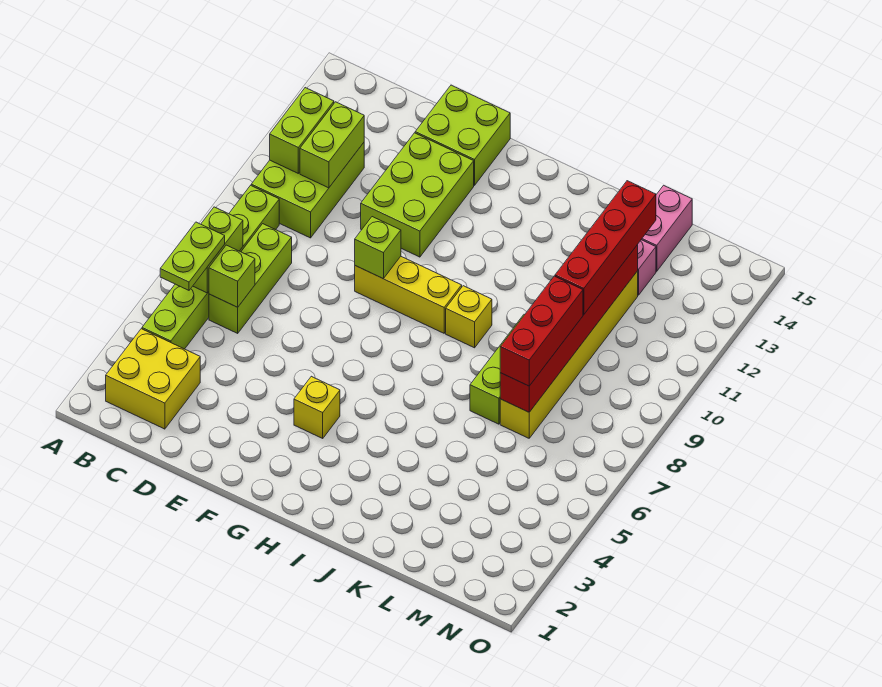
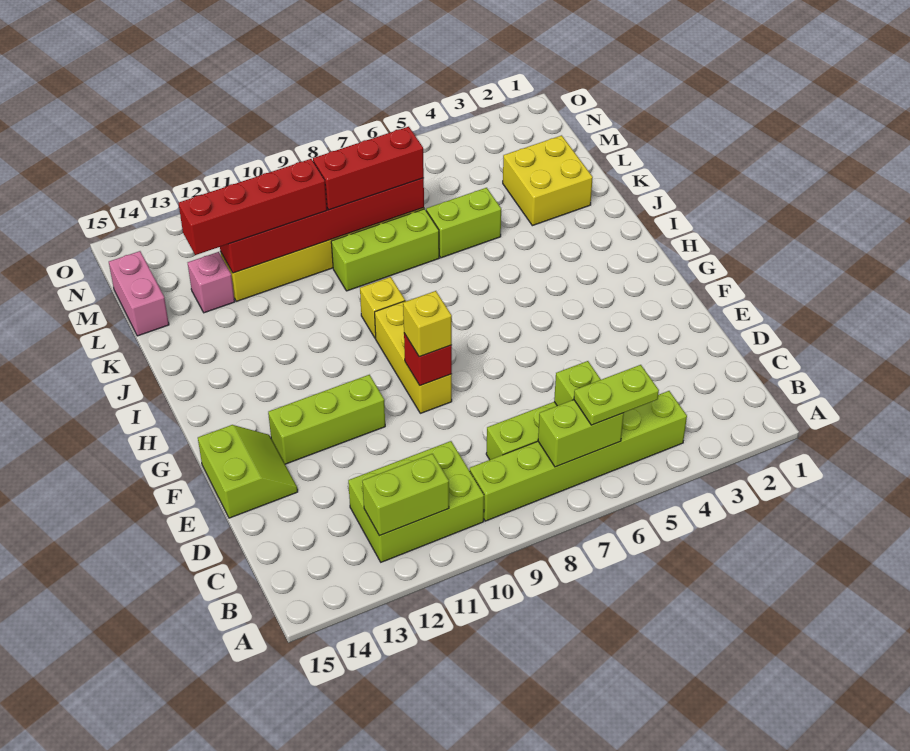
yellow 2x2 brick [106,329,200,429] -> yellow 2x2 brick moved to [503,135,593,226]
lime 1x2 brick [300,102,364,188] -> lime 1x2 brick moved to [426,188,501,258]
lime 2x3 brick [361,133,474,257] -> lime 1x3 brick [268,375,385,464]
lime 2x2 brick [415,85,510,185] -> lime 2x2 slope [198,425,298,518]
lime 1x1 brick [355,217,401,279] -> red 1x1 brick [404,333,452,386]
yellow 1x1 brick [294,376,340,438] -> yellow 1x1 brick moved to [403,291,452,357]
pink 1x2 brick [641,185,692,271] -> pink 1x2 brick turned to [109,251,169,336]

